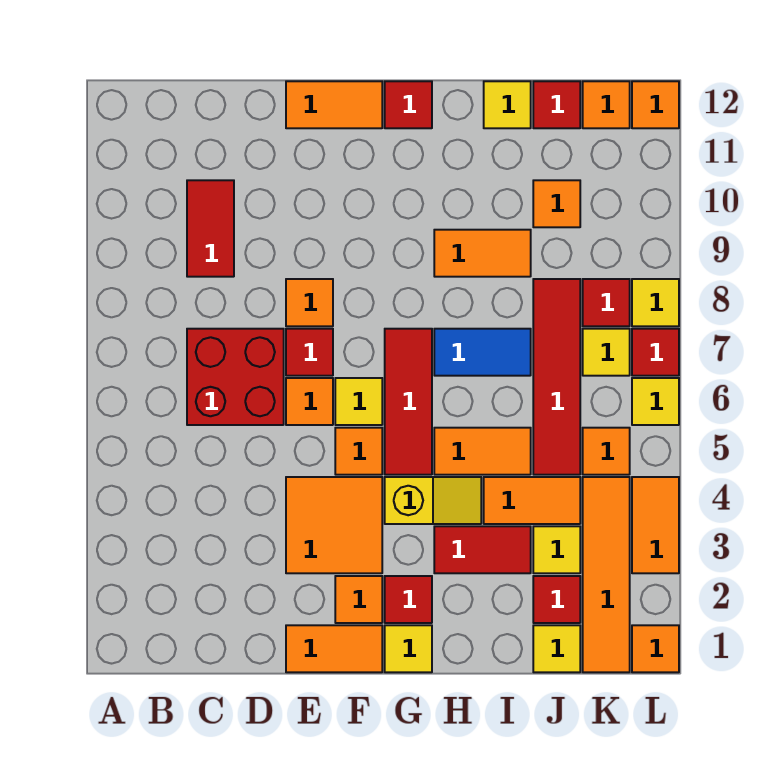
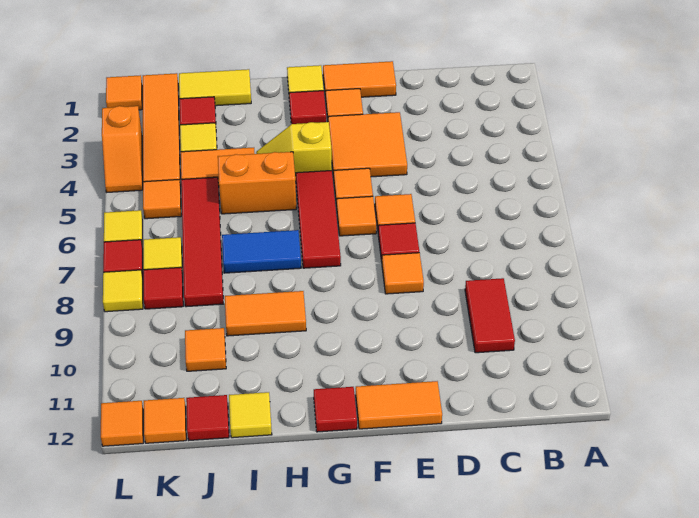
red 2x2 brick [187,329,284,425] -> none
yellow 1x1 tile [335,378,382,425] -> orange 1x1 tile [337,196,376,236]
red 1x2 tile [434,526,531,573] -> none
orange 1x2 tile [434,428,531,475] -> orange 1x2 brick [218,152,296,214]
yellow 1x1 tile [533,625,580,672] -> yellow 1x2 tile [179,69,251,106]
orange 1x2 tile [632,477,679,573] -> orange 1x2 slope [102,106,143,192]

